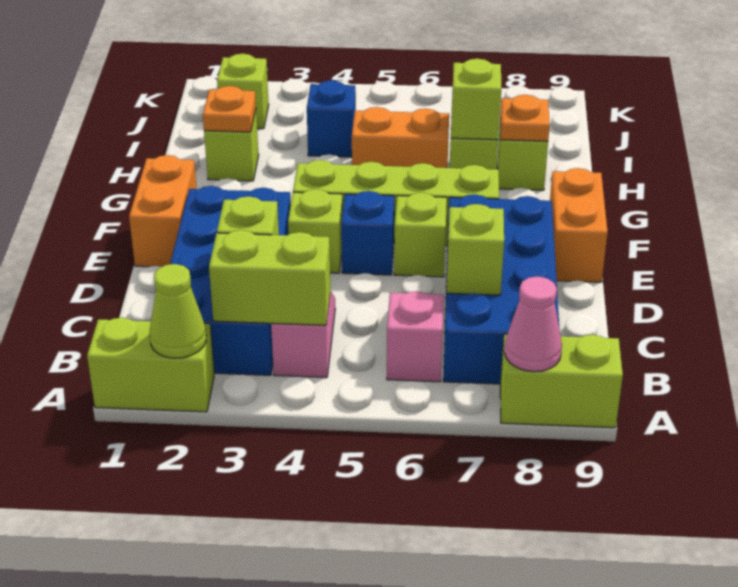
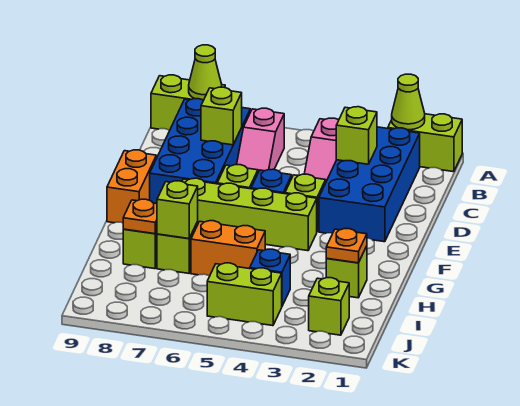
pink 1x1 cone [504,276,562,372] -> lime 1x1 cone [189,45,222,100]
lime 1x2 brick [209,230,330,325] -> lime 1x2 brick moved to [207,263,282,326]
orange 1x2 brick [129,155,197,267] -> none

